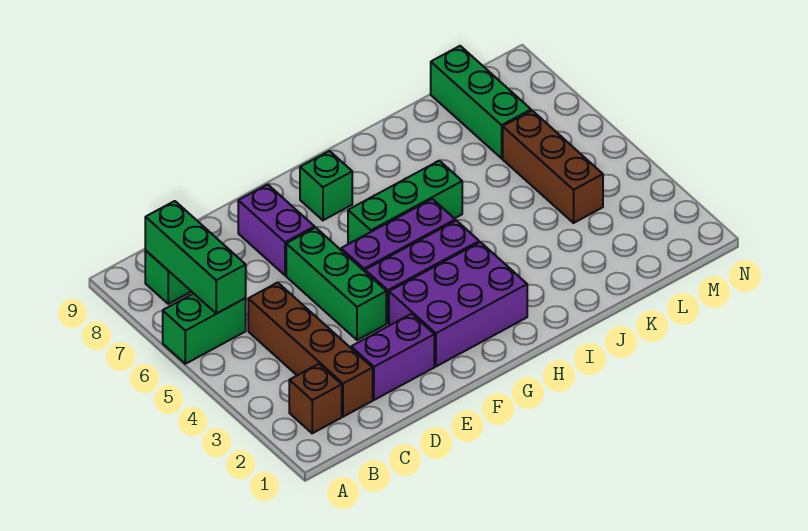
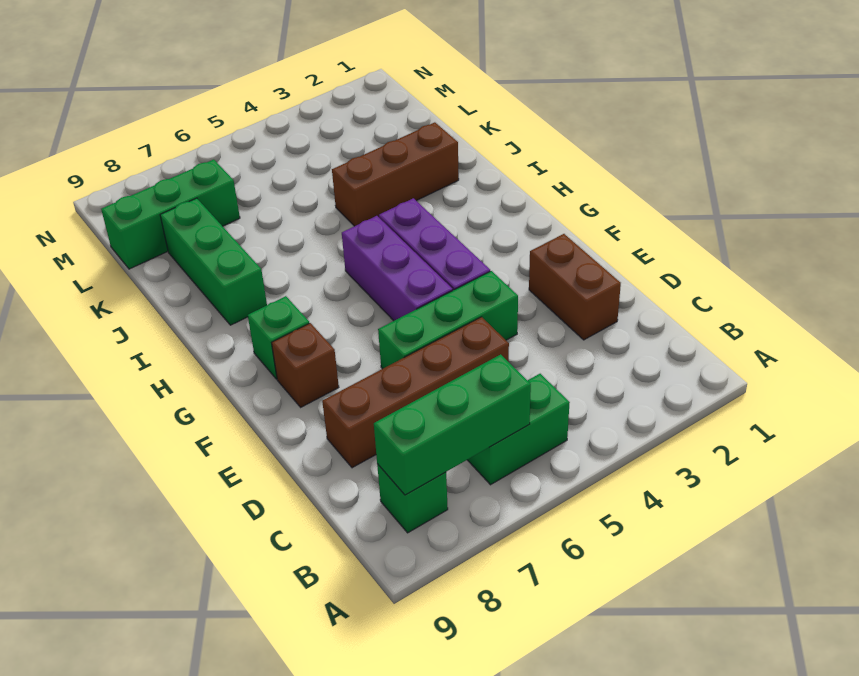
green 1x2 brick [163,293,246,364] -> green 1x2 brick turned to [468,374,570,485]
brown 1x1 brick [289,364,342,433] -> brown 1x1 brick moved to [272,323,339,407]
brown 1x4 brick [248,283,373,417] -> brown 1x4 brick moved to [322,317,509,468]
purple 1x2 brick [351,314,434,400] -> brown 1x2 brick [529,234,621,340]
purple 1x2 brick [238,184,315,275] -> none
purple 2x3 brick [389,242,527,366] -> none
green 1x3 brick [348,161,462,244] -> green 1x3 brick moved to [160,198,267,325]
brown 1x3 brick [503,111,603,223] -> brown 1x3 brick moved to [332,122,459,226]

